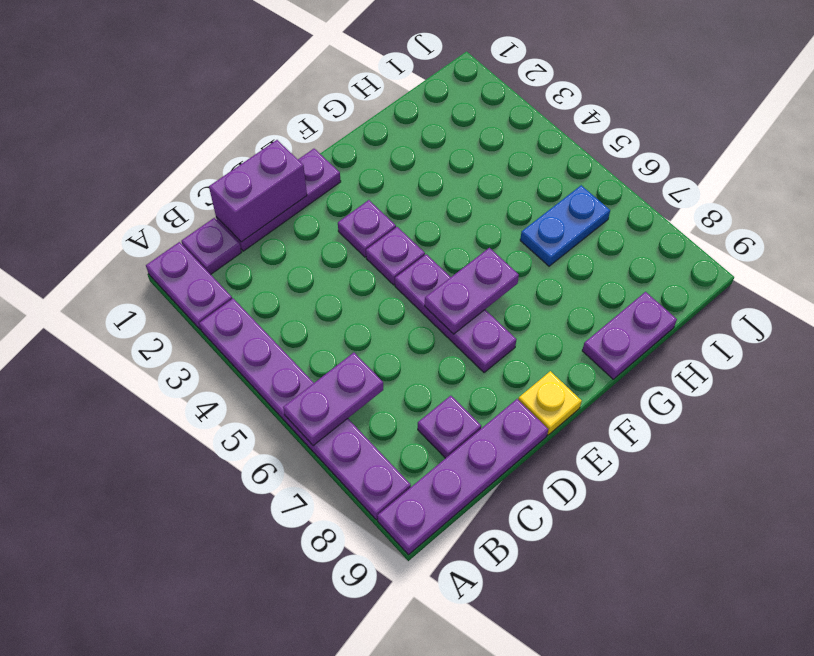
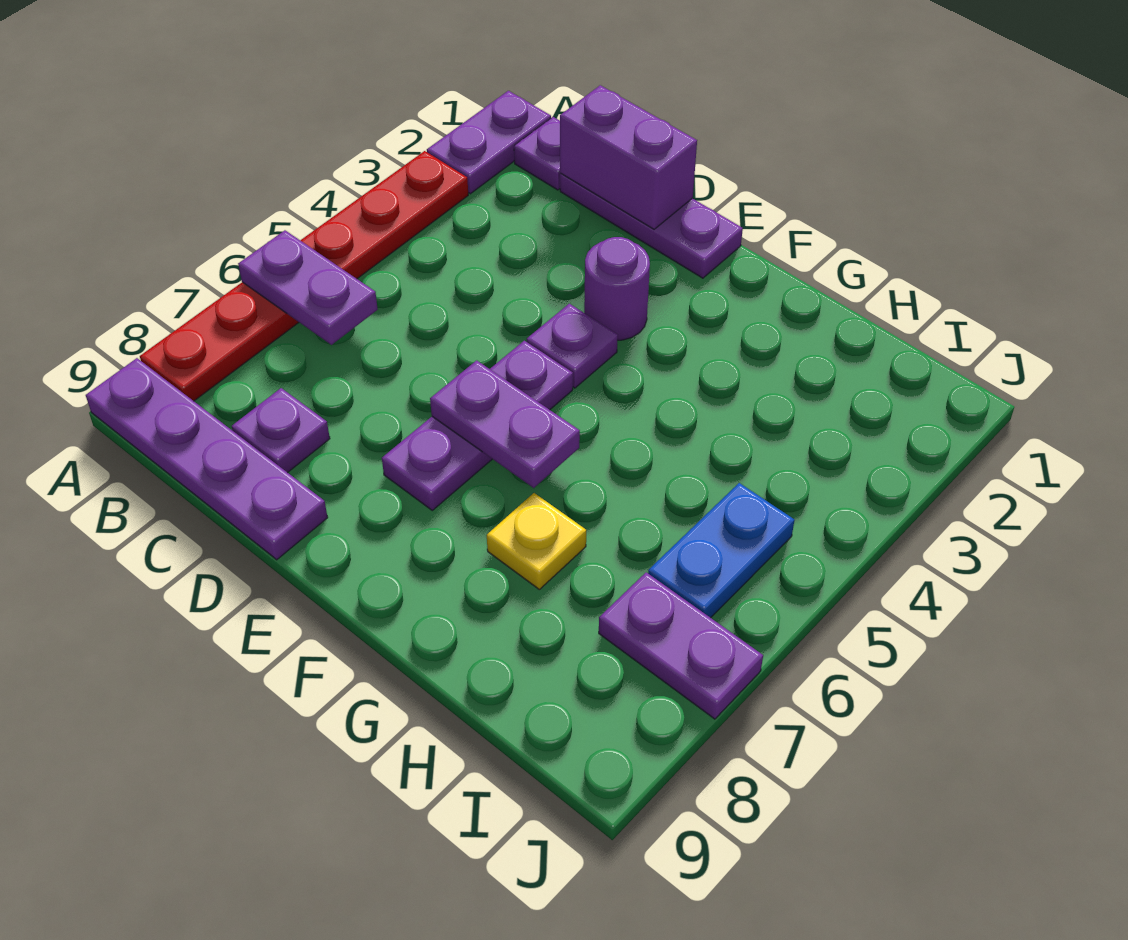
purple 1x6 plate [199,298,411,520] -> red 1x6 plate [140,151,468,401]
purple 1x1 plate [338,200,396,257] -> purple 1x1 round brick [584,237,650,340]
yellow 1x1 plate [518,371,582,435] -> yellow 1x1 plate moved to [487,493,586,589]
purple 1x2 plate [582,292,677,379] -> purple 1x2 plate moved to [599,572,763,719]
blue 1x2 plate [520,185,610,266] -> blue 1x2 plate turned to [648,483,794,618]

